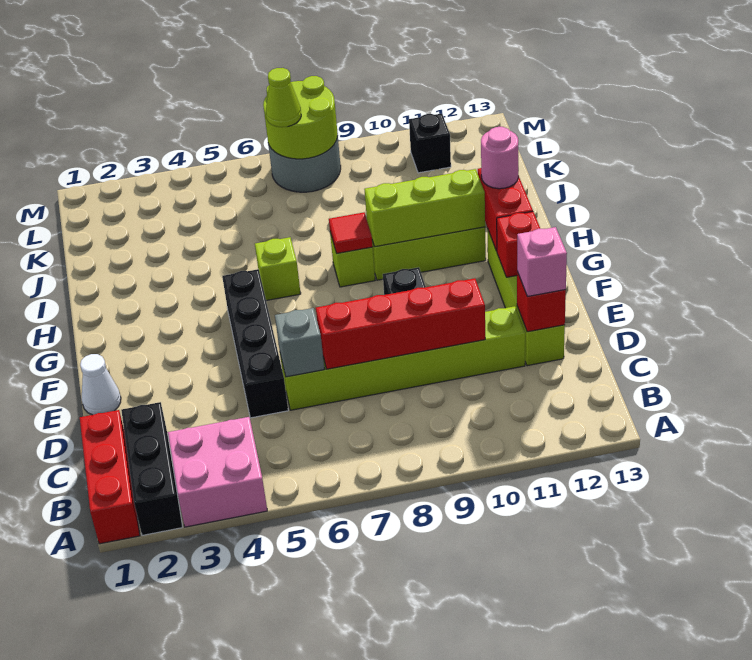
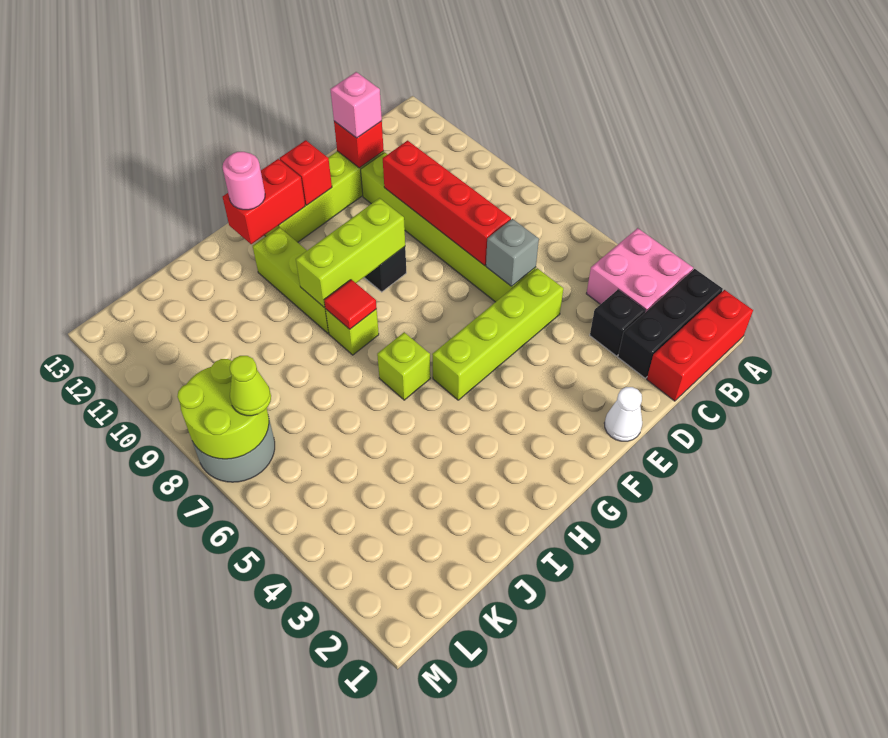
black 1x4 brick [222,269,288,418] -> lime 1x4 brick [432,268,563,400]
lime 1x3 brick [365,169,485,247] -> lime 1x3 brick turned to [296,198,405,307]
black 1x1 brick [409,114,451,173] -> black 1x1 brick moved to [590,290,646,356]

